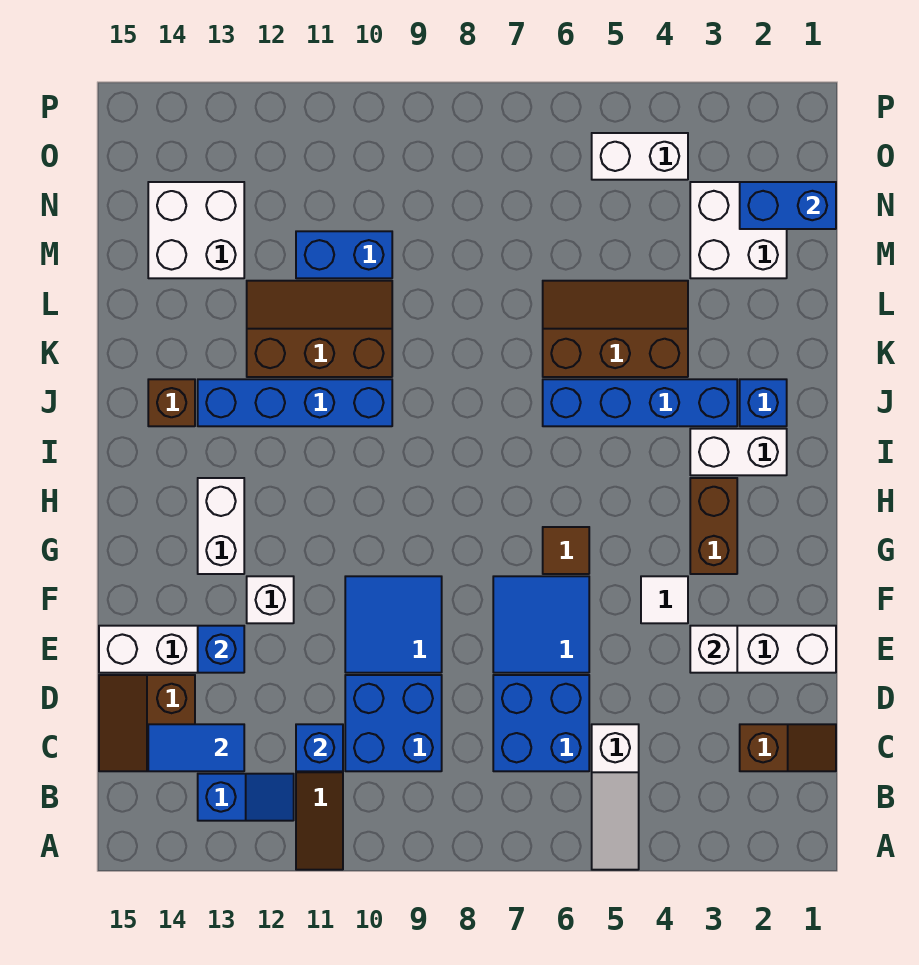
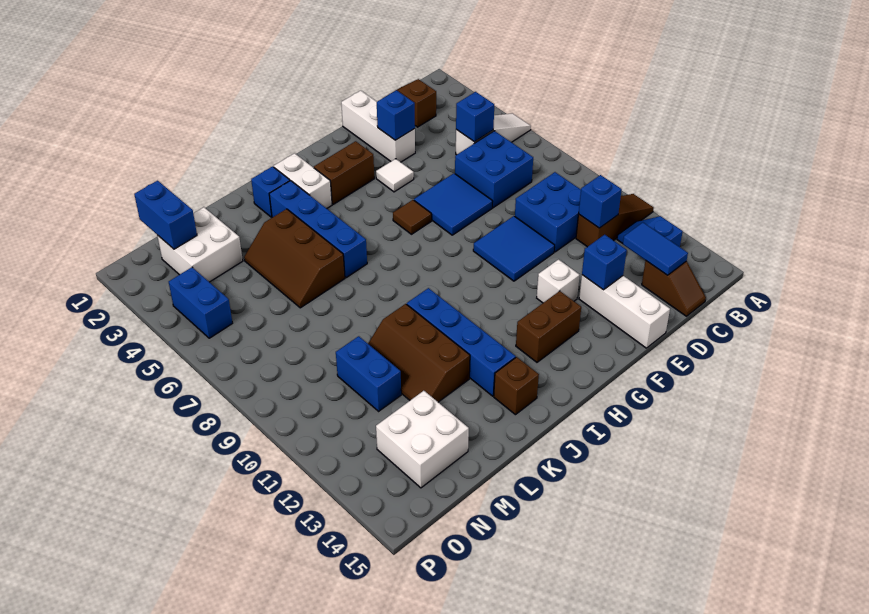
none -> blue 1x1 brick [456,92,494,142]
brown 2x2 slope [99,675,195,771] -> brown 1x2 slope [642,261,706,316]
white 1x1 brick [690,626,737,673] -> blue 1x1 brick [377,90,415,140]
white 1x2 brick [198,478,244,574] -> brown 1x2 brick [516,291,581,362]
white 1x2 brick [592,133,688,180] -> blue 1x2 brick [169,267,232,338]

